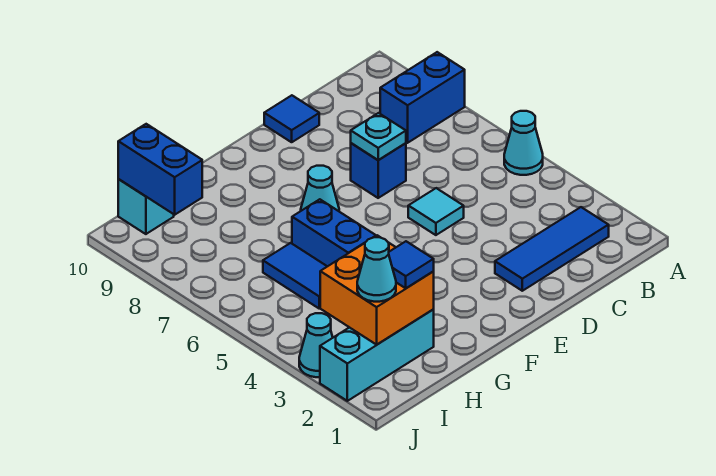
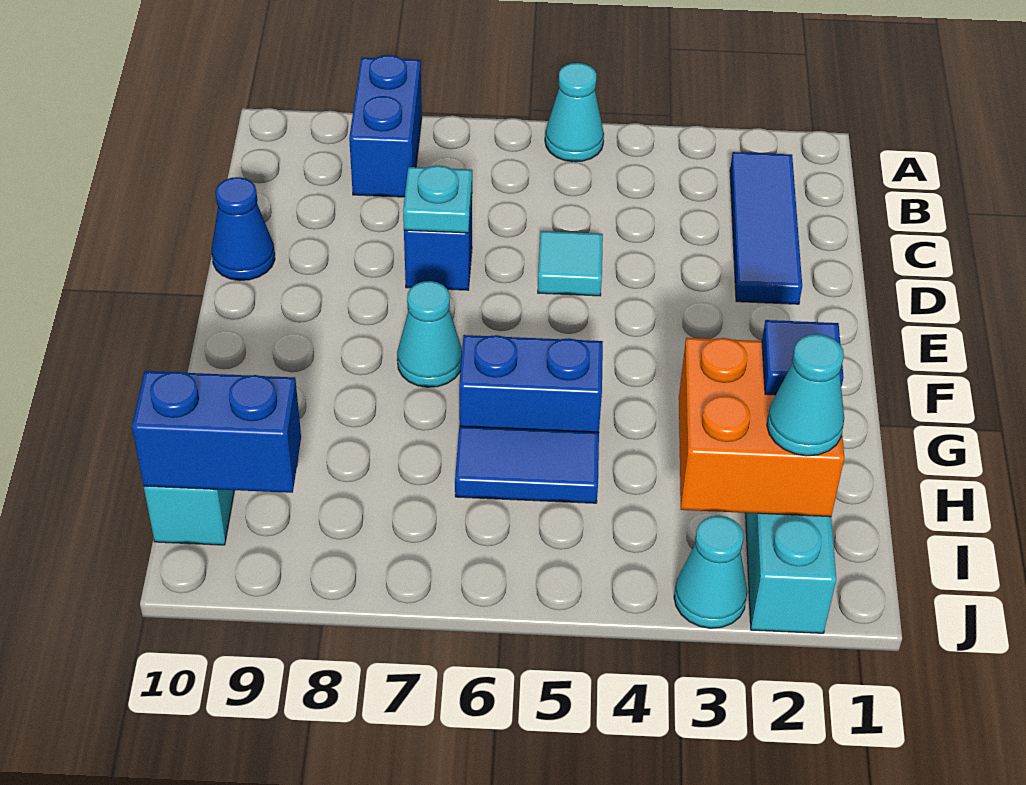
blue 1x1 tile [264,95,319,142] -> blue 1x1 cone [212,177,275,280]

